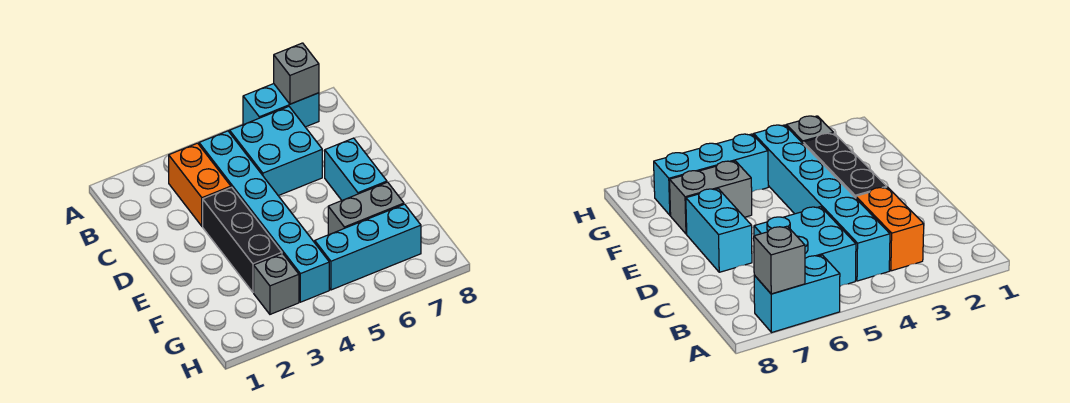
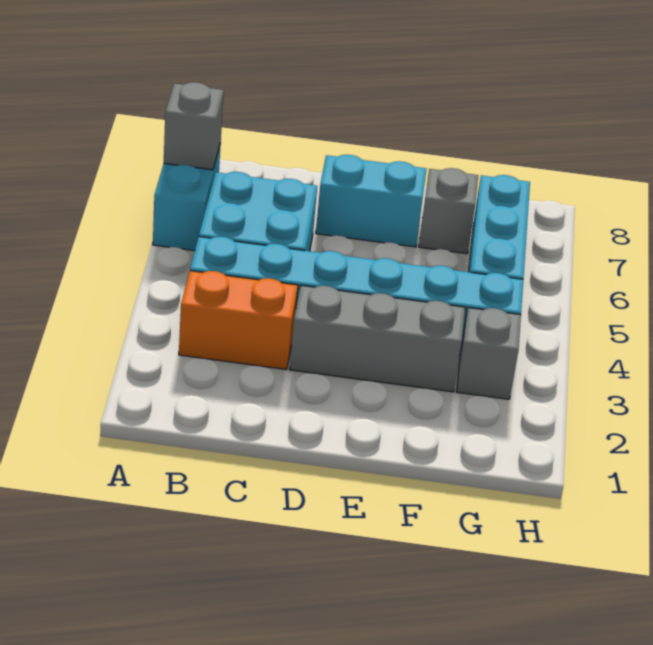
black 1x3 brick [203,187,282,292] -> grey 1x3 brick [290,285,465,392]
grey 1x2 brick [328,182,404,235] -> grey 1x1 brick [419,168,478,254]

